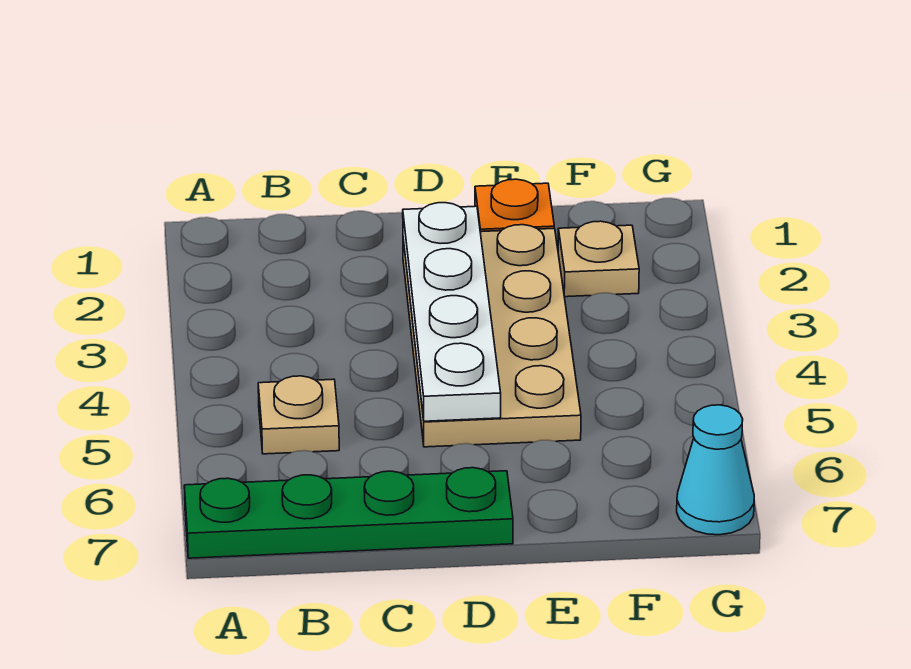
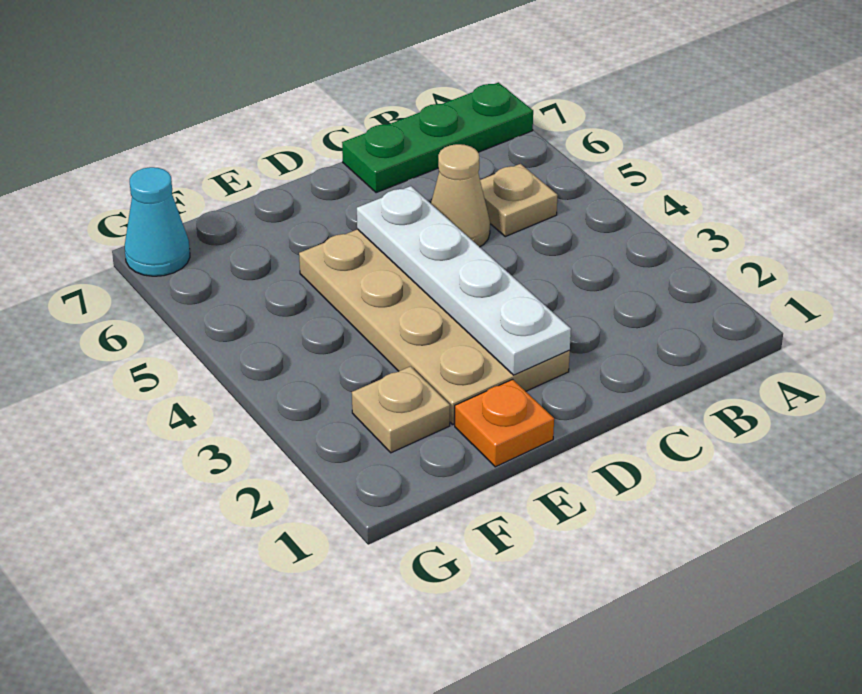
green 1x4 plate [184,468,513,558] -> green 1x3 plate [342,82,533,193]
none -> tan 1x1 cone [431,144,490,247]

